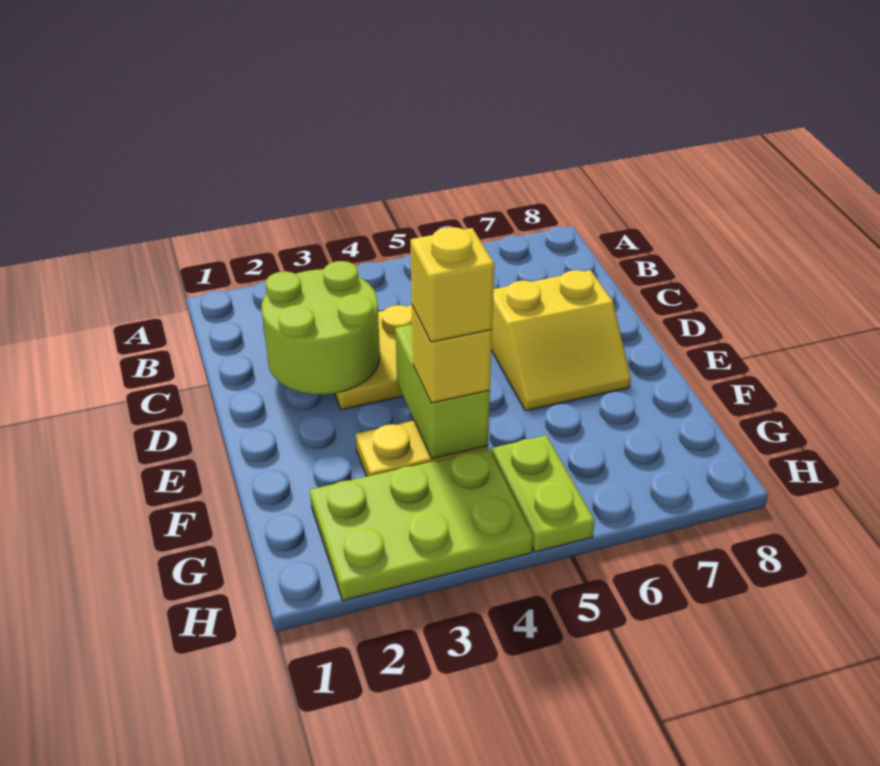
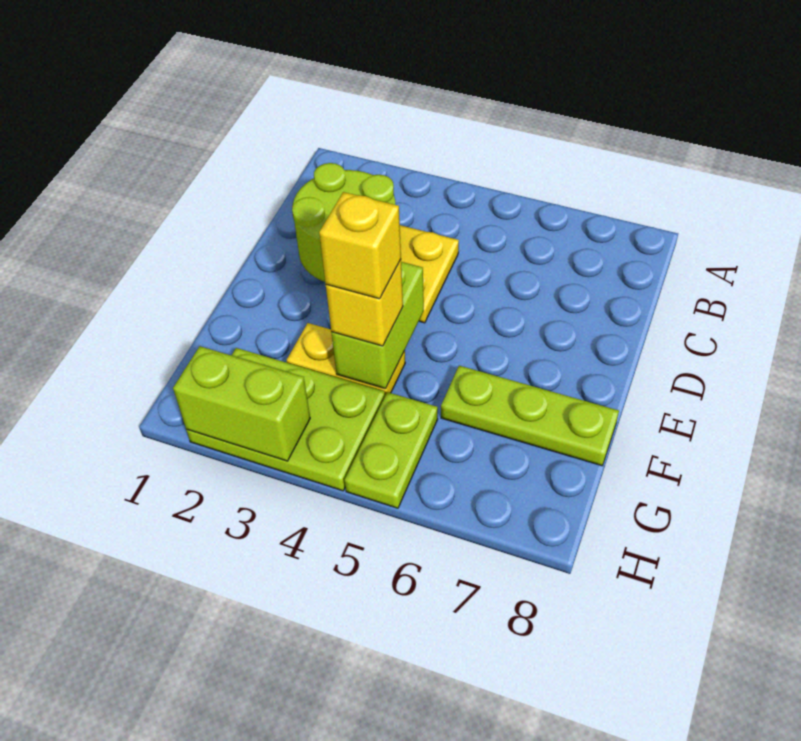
yellow 2x2 slope [491,270,631,411] -> none
none -> lime 1x3 plate [441,366,619,466]
none -> lime 1x2 brick [173,346,310,461]

